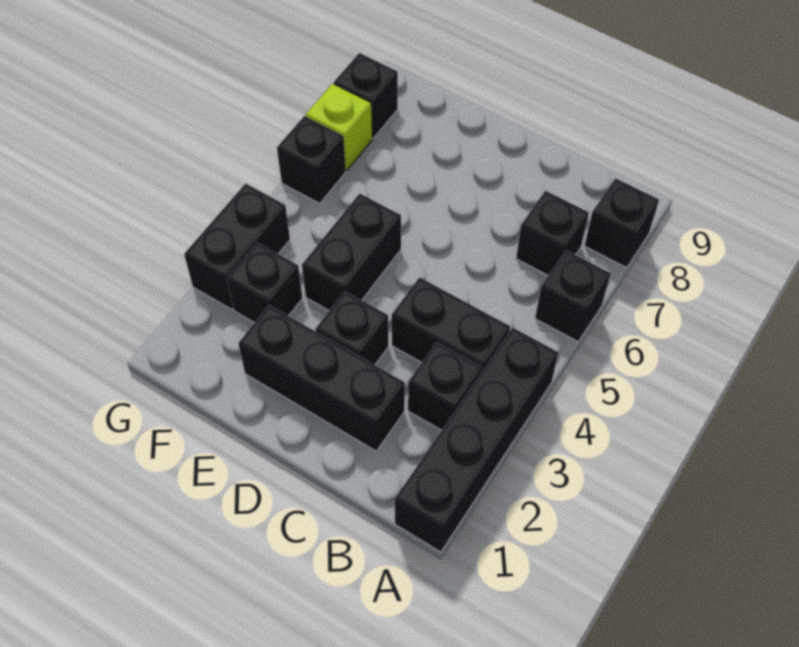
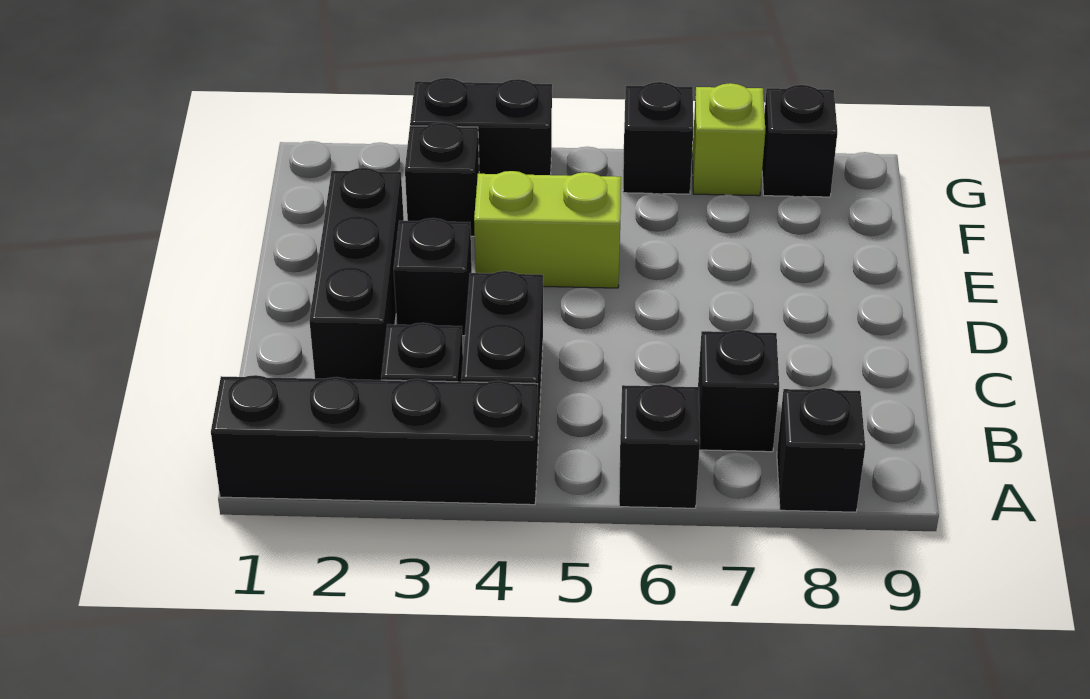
black 1x2 brick [302,193,401,311] -> lime 1x2 brick [474,171,621,288]

